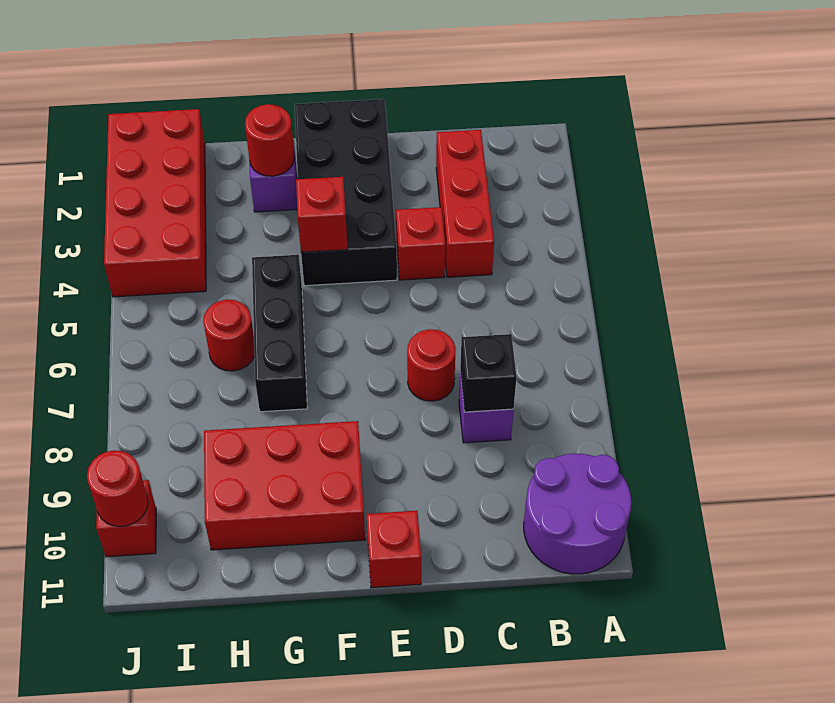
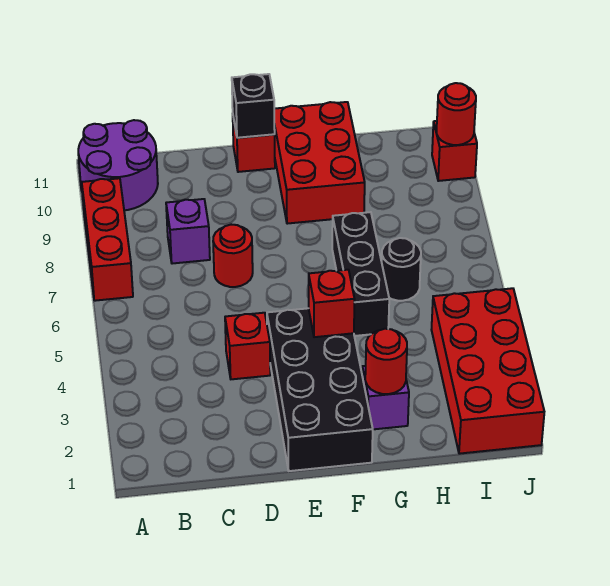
red 1x3 brick [436,130,494,277] -> red 1x3 brick moved to [82,178,133,301]
black 1x1 brick [460,334,516,412] -> black 1x1 brick moved to [232,74,275,138]
red 2x3 brick [204,421,365,550] -> red 2x3 brick turned to [274,102,365,224]
red 1x1 round brick [203,300,255,371] -> black 1x1 round brick [382,238,421,301]

